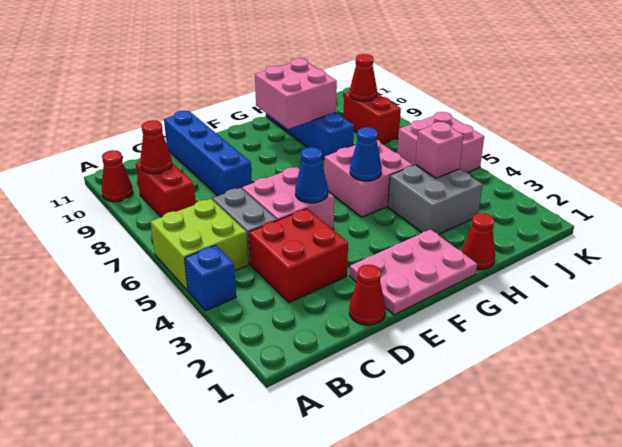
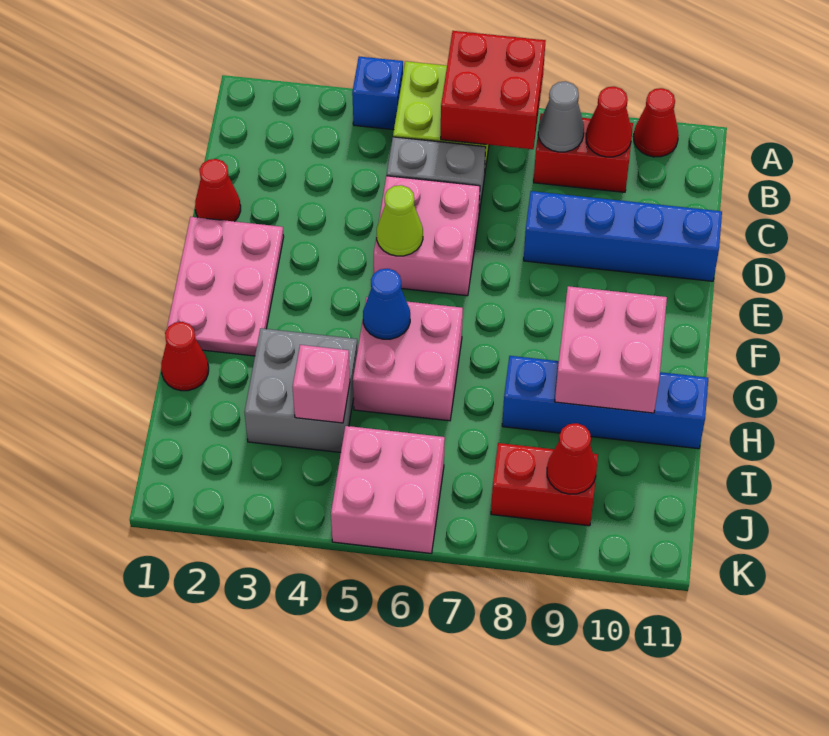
none -> grey 1x1 cone [538,81,584,152]
red 2x2 brick [249,209,348,303] -> red 2x2 brick moved to [441,31,546,149]
blue 1x1 cone [295,147,328,203] -> lime 1x1 cone [377,185,423,256]

